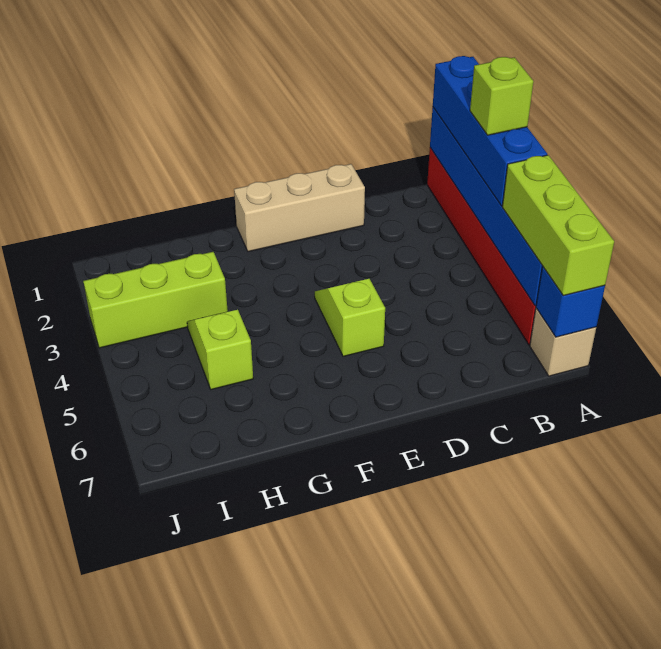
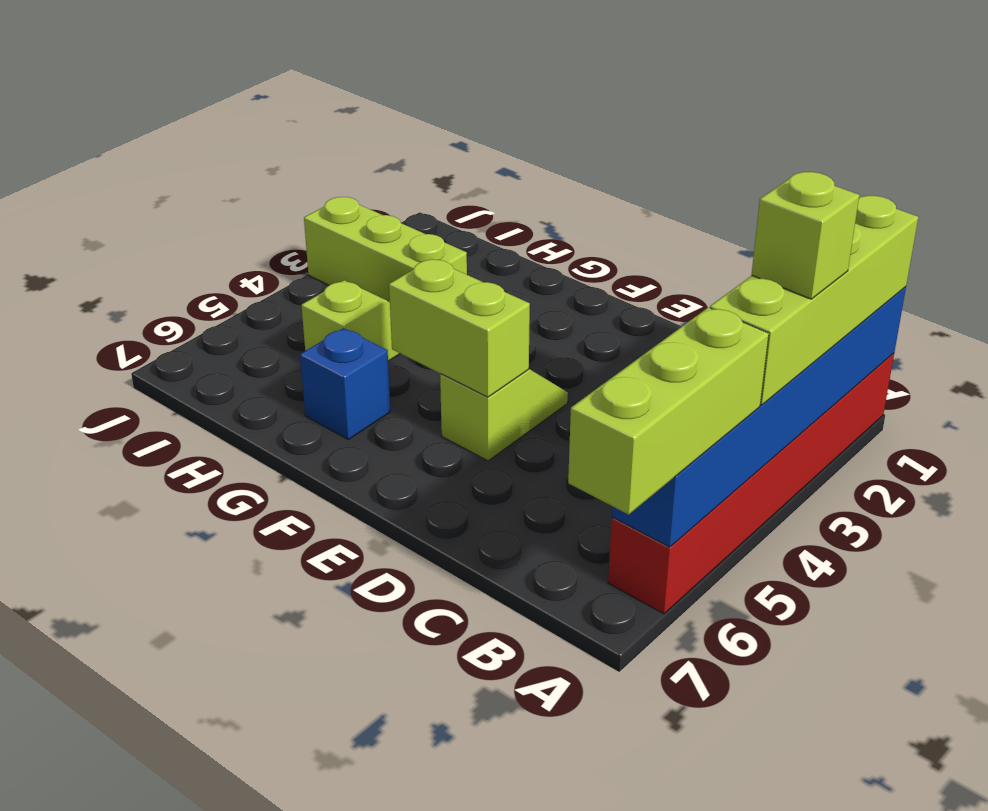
blue 1x4 brick [433,56,547,206] -> lime 1x4 brick [710,196,918,405]
tan 1x1 brick [530,308,596,376] -> none
blue 1x1 brick [536,267,605,337] -> blue 1x1 brick moved to [300,328,390,439]
tan 1x3 brick [234,164,365,252] -> none
none -> lime 1x2 brick [389,259,530,397]

